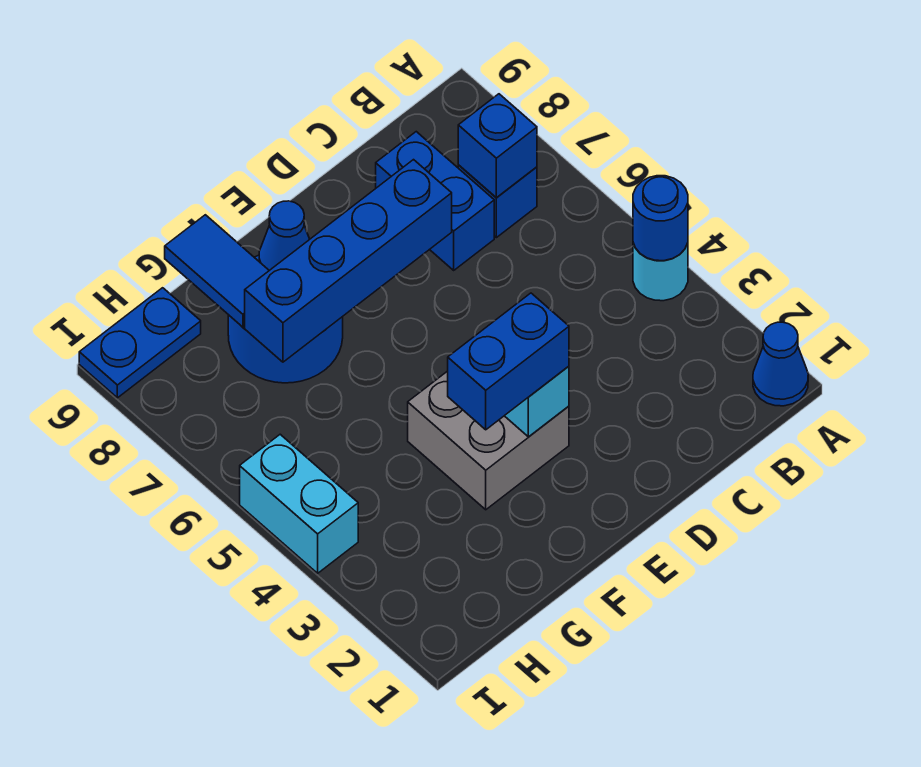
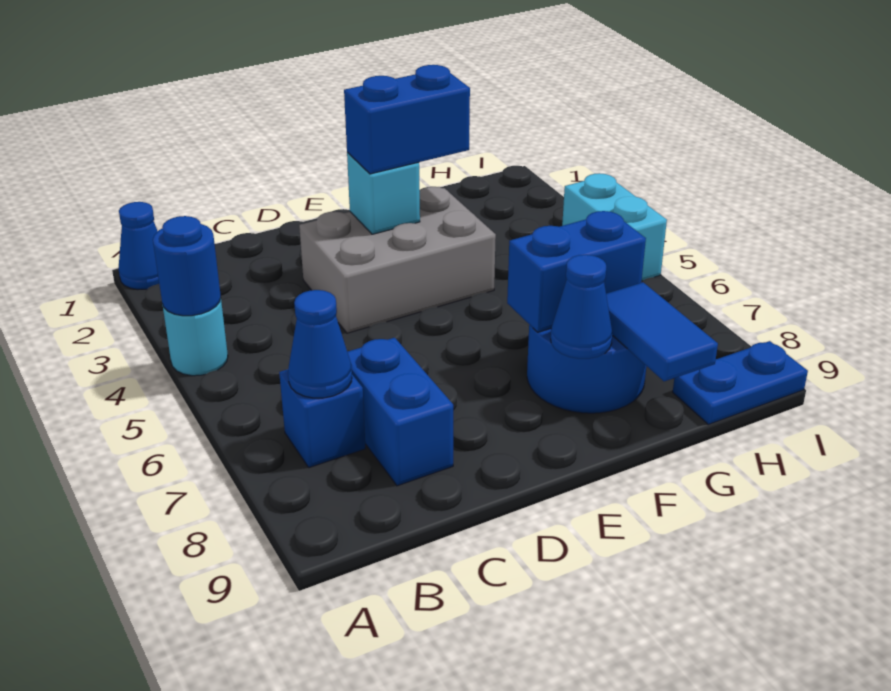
blue 1x1 brick [458,94,537,198] -> blue 1x1 cone [288,290,352,398]
blue 1x4 brick [245,160,452,362] -> blue 1x2 brick [507,211,646,332]
grey 2x2 brick [408,371,569,510] -> grey 2x3 brick [299,187,496,333]

